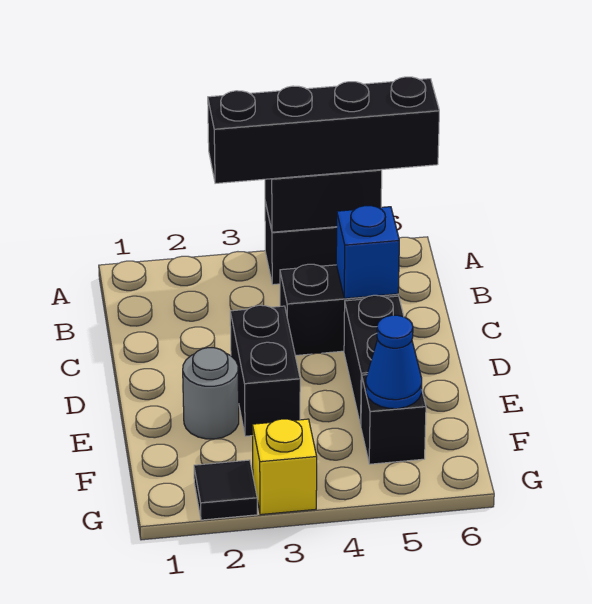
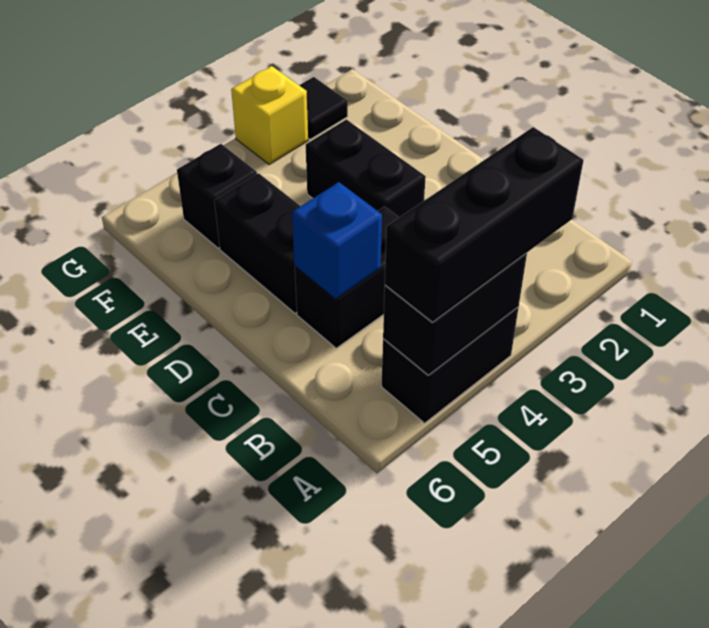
black 1x4 brick [208,77,439,183] -> black 1x3 brick [385,127,584,322]
grey 1x1 round brick [183,348,239,439] -> none
blue 1x1 cone [366,315,422,409] -> none

